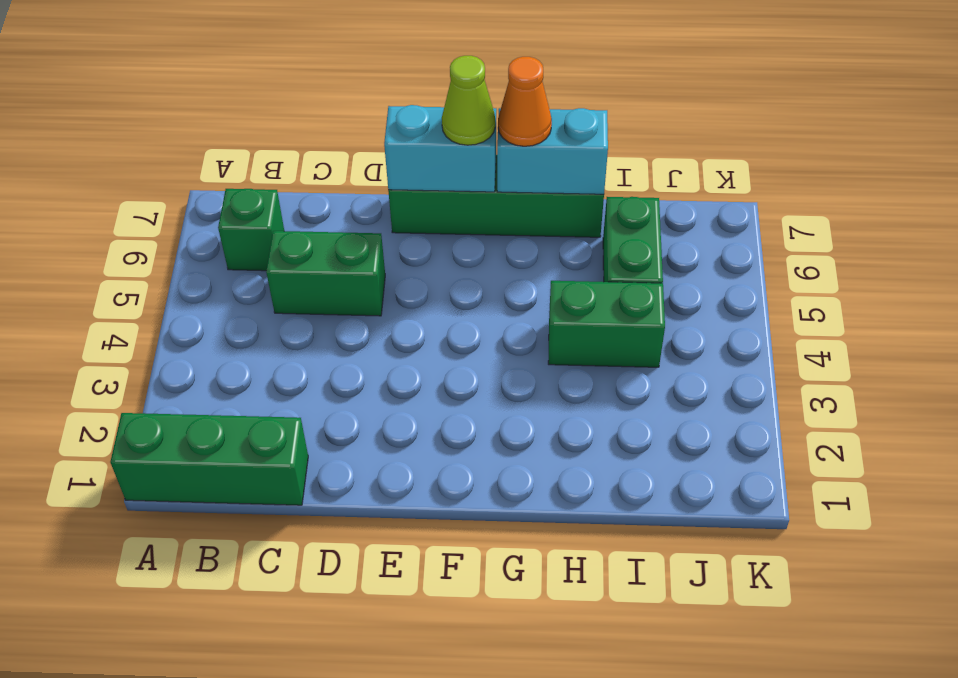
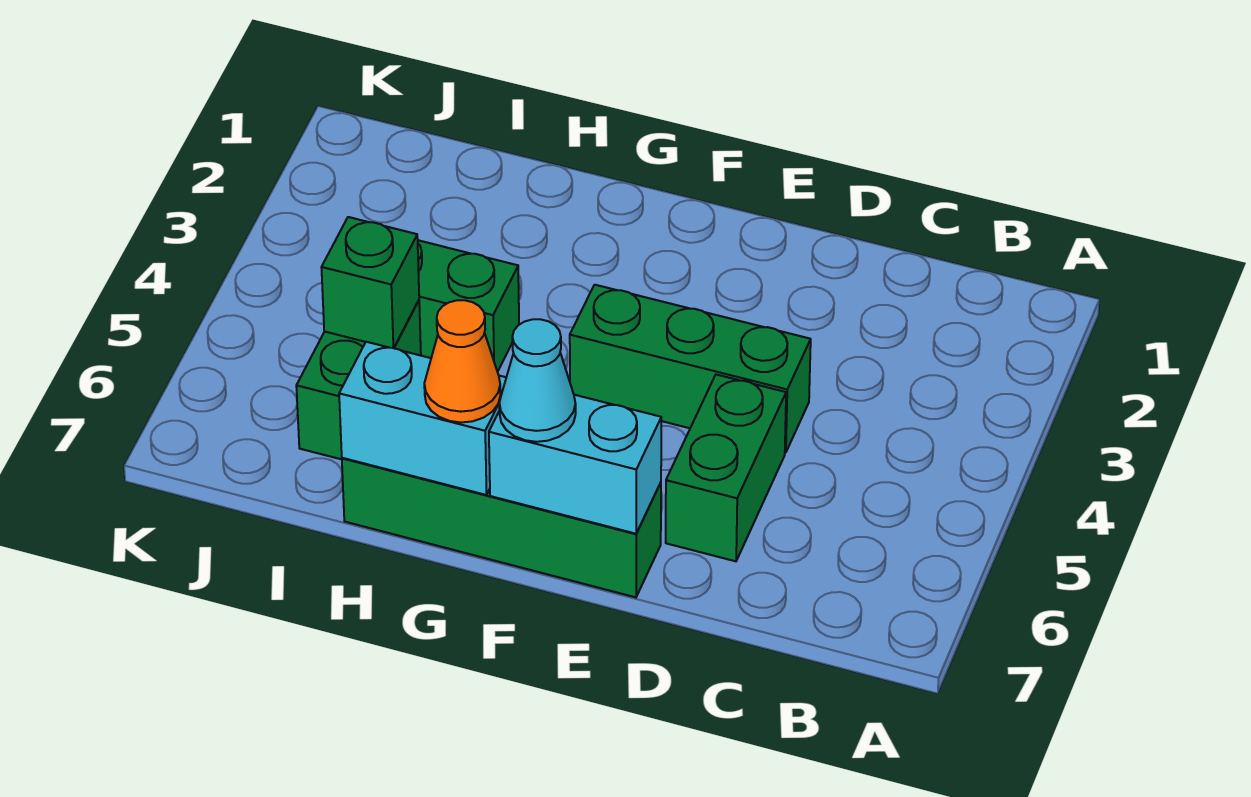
green 1x3 brick [110,413,308,505] -> green 1x3 brick moved to [570,285,811,453]
green 1x1 brick [218,189,284,271] -> green 1x1 brick moved to [321,217,419,348]
green 1x2 brick [266,231,385,316] -> green 1x2 brick turned to [666,375,786,561]
lime 1x1 cone [442,56,495,145] -> cyan 1x1 cone [499,319,576,442]

